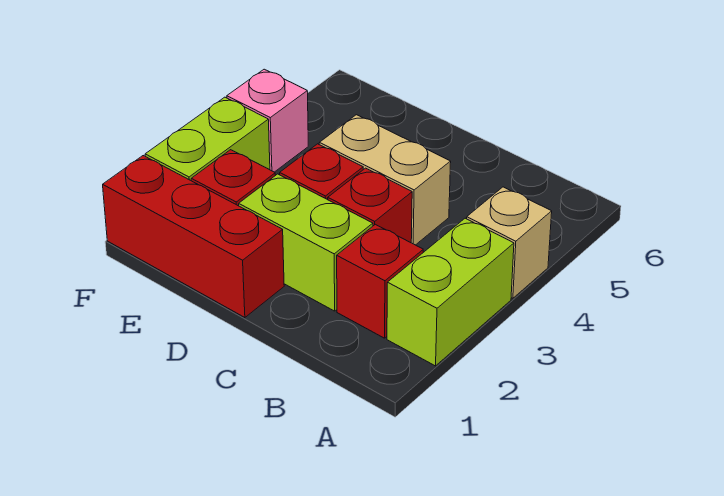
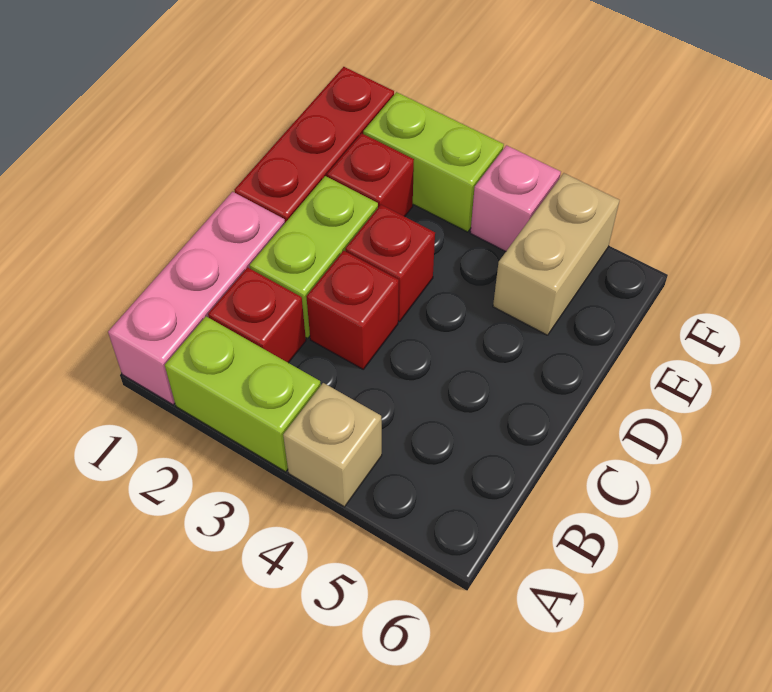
none -> pink 1x3 brick [108,192,285,405]
tan 1x2 brick [319,115,451,245] -> tan 1x2 brick moved to [493,173,620,335]

